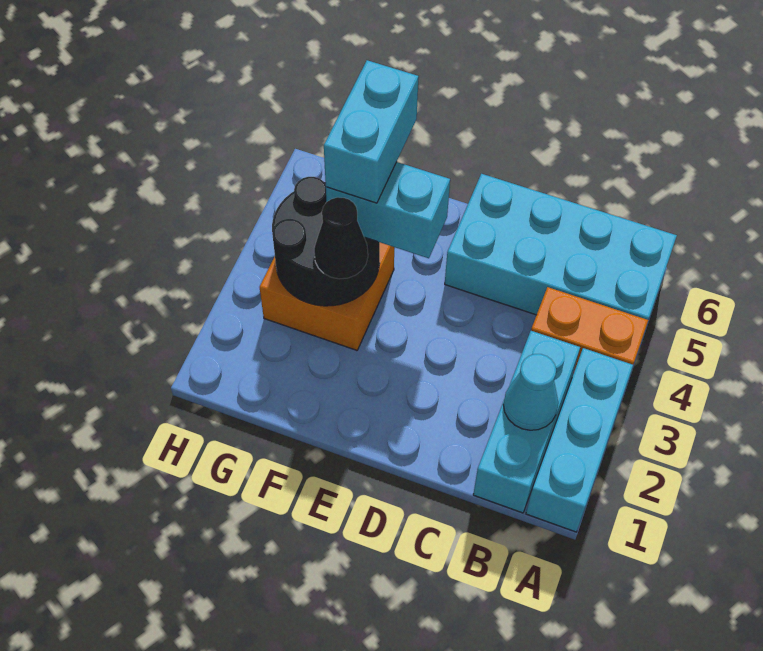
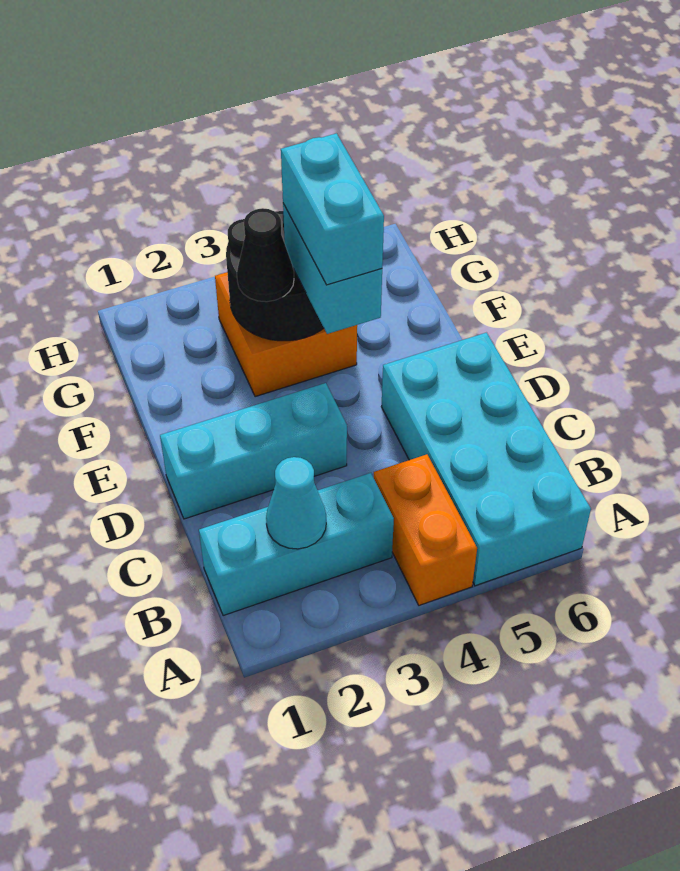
cyan 1x3 brick [526,348,633,532] -> cyan 1x3 brick moved to [160,383,347,519]
cyan 1x2 brick [324,60,419,203] -> cyan 1x2 brick turned to [281,133,384,285]

